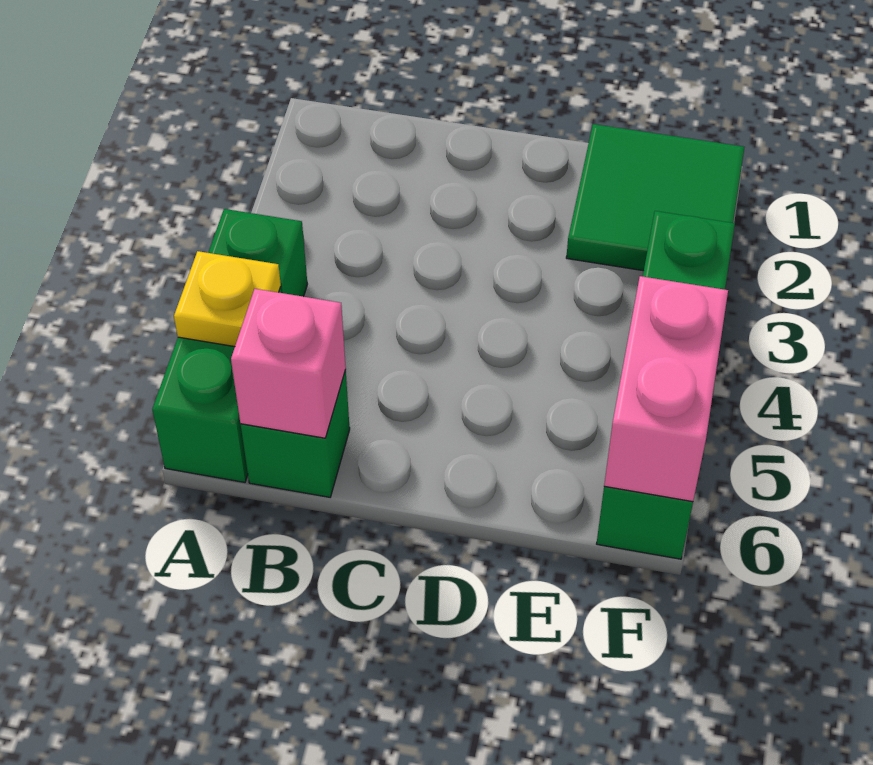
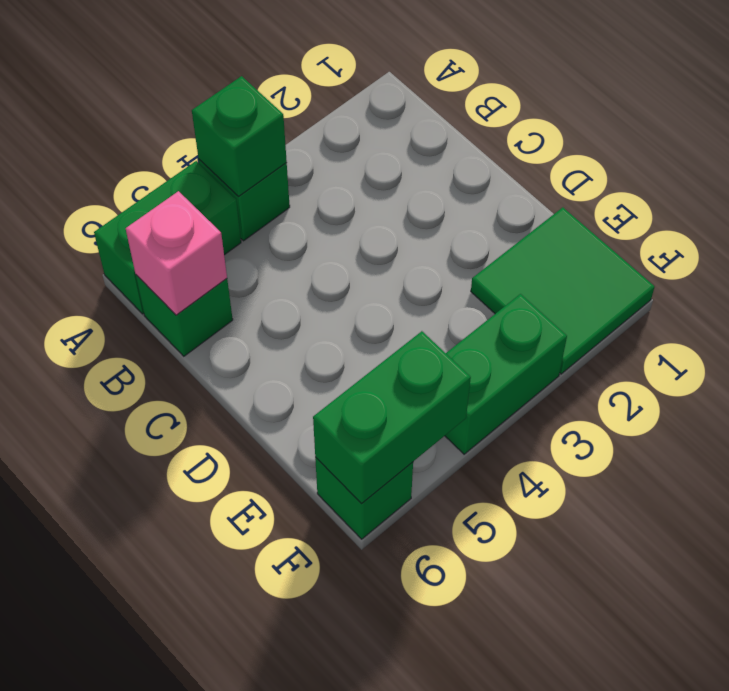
none -> green 1x1 brick [192,76,287,197]
yellow 1x1 plate [174,251,281,347] -> none
pink 1x2 brick [604,276,728,502] -> green 1x2 brick [313,331,471,504]

